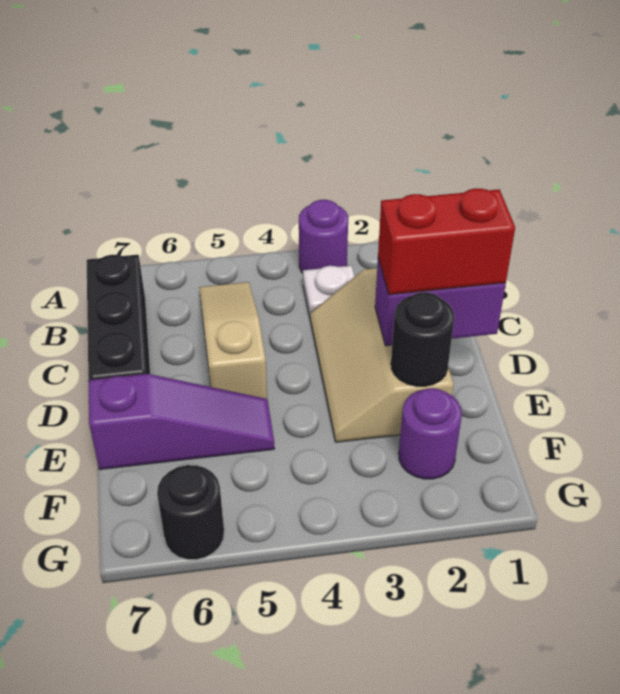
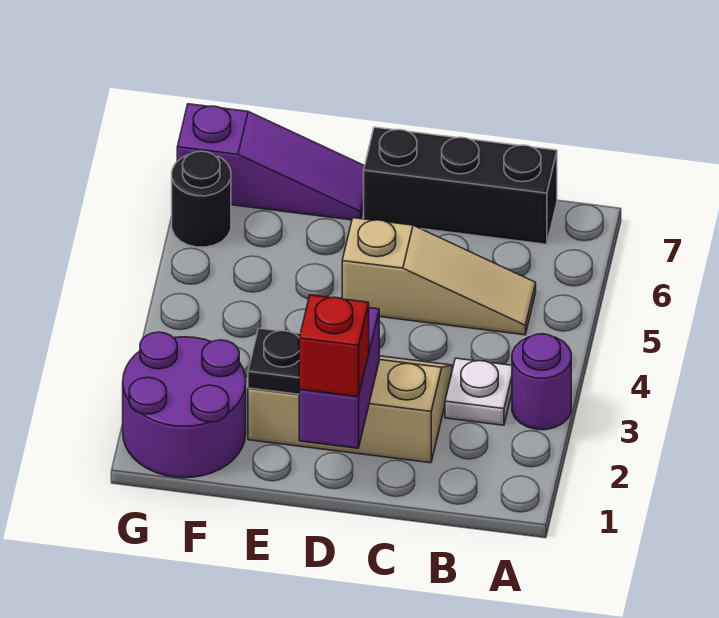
red 1x2 brick [378,188,515,295] -> red 1x1 brick [299,295,369,397]
black 1x1 round brick [391,292,454,386] -> black 1x1 plate [248,328,300,394]
purple 1x3 slope [88,374,274,469] -> purple 1x3 slope turned to [177,104,365,220]
purple 1x1 round brick [399,388,462,479] -> purple 2x2 round brick [123,332,246,478]

